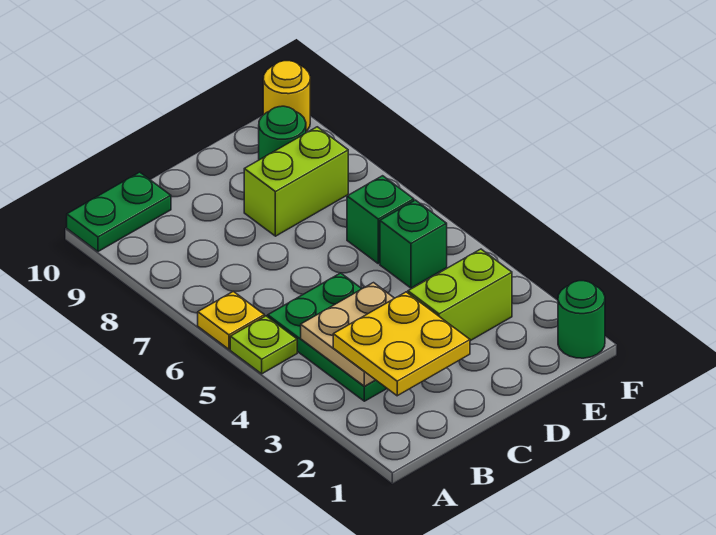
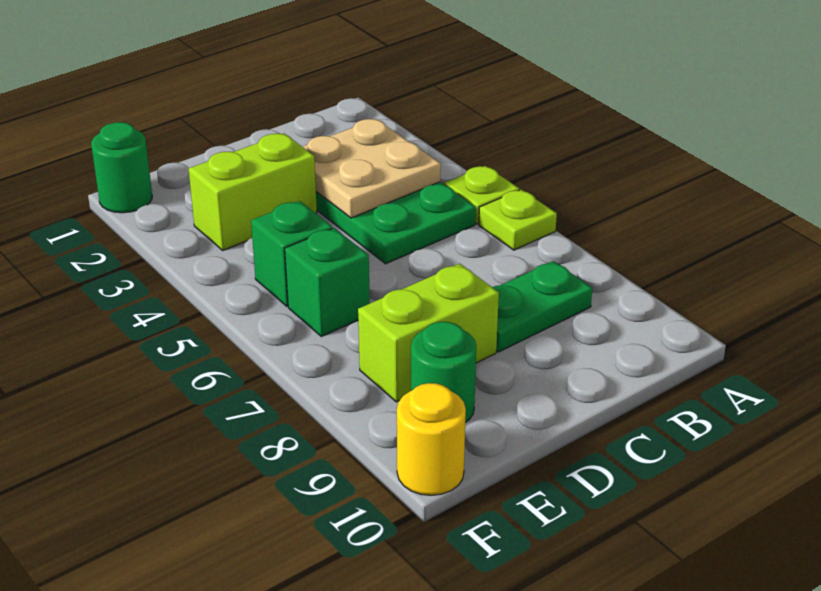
yellow 1x1 plate [198,291,264,349] -> lime 1x1 plate [479,190,557,250]
green 1x2 plate [67,172,171,251] -> green 1x2 plate moved to [492,261,592,352]
yellow 2x2 plate [333,292,470,396] -> none

